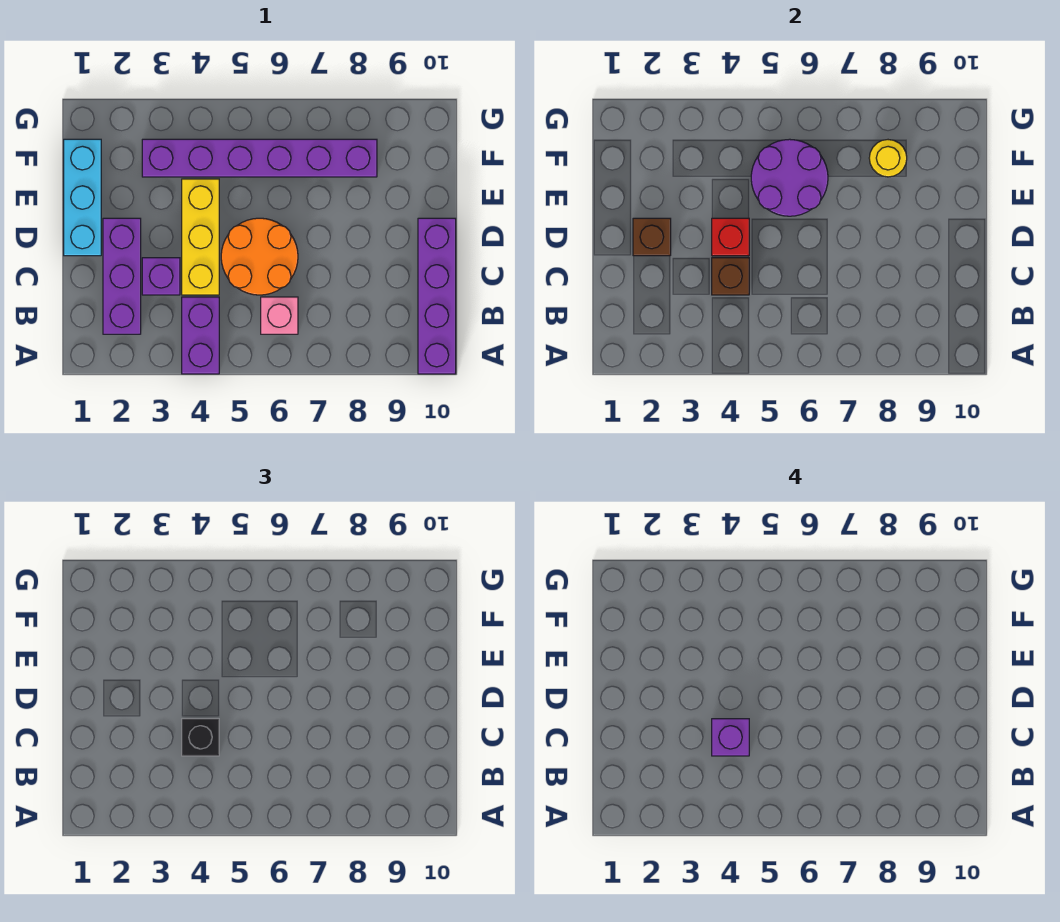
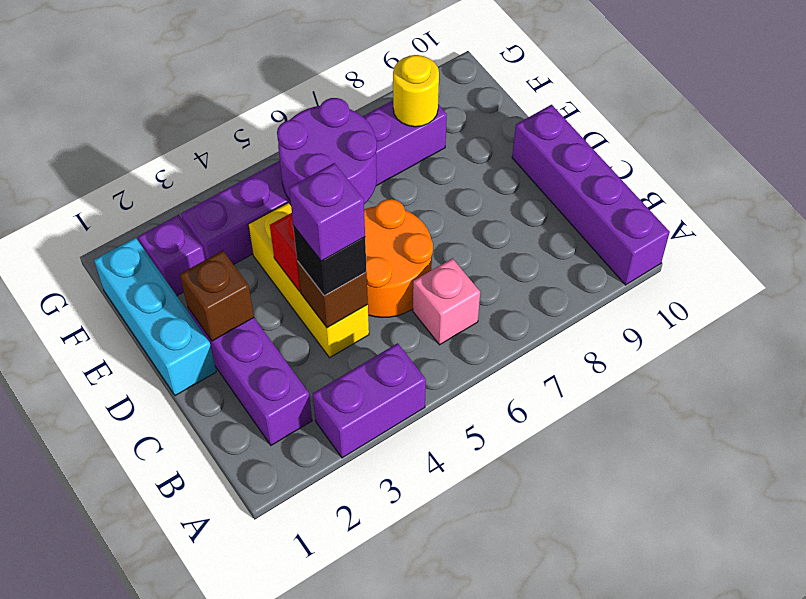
purple 1x2 brick [182,297,219,374] -> purple 1x2 brick turned to [313,343,426,458]
purple 1x1 brick [142,258,180,295] -> purple 1x1 brick moved to [138,215,205,296]

